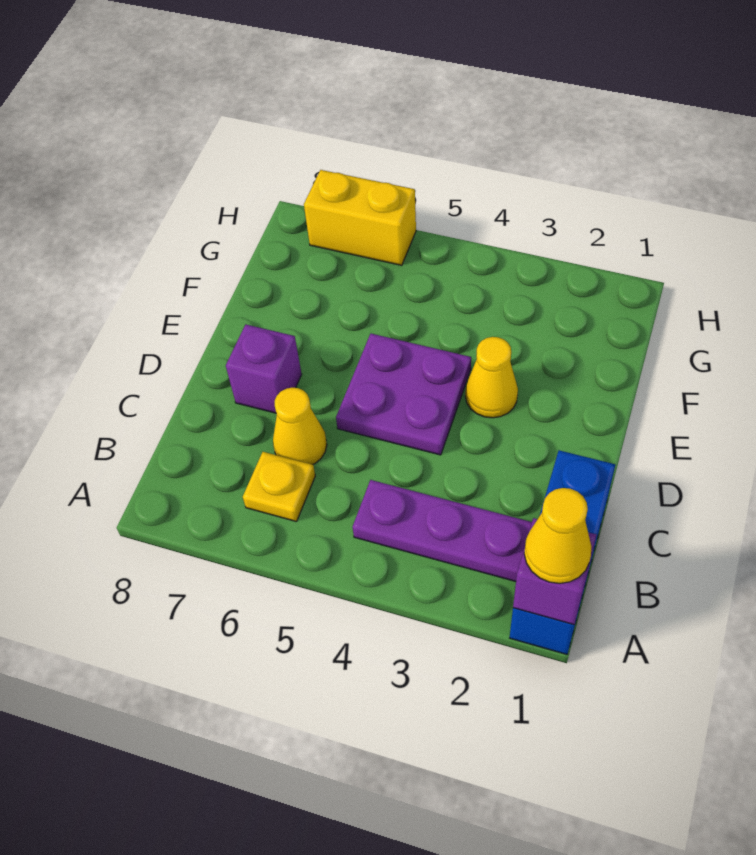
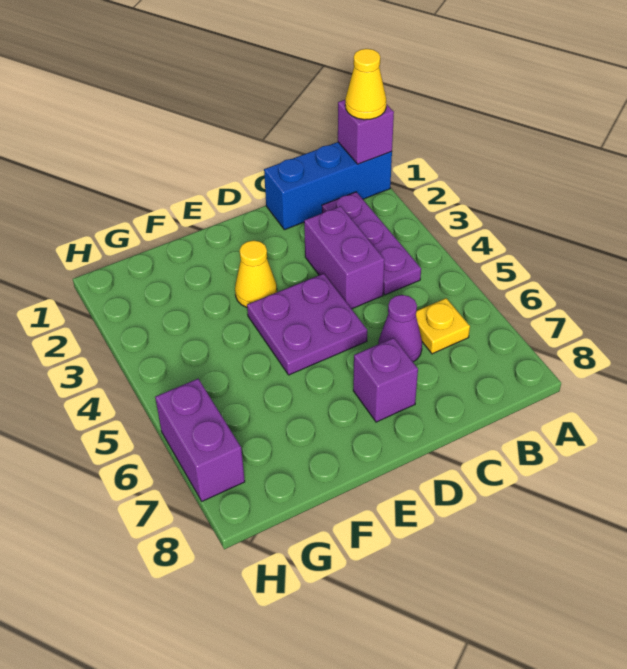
none -> purple 1x2 brick [304,206,385,309]
yellow 1x1 cone [273,388,327,465] -> purple 1x1 cone [378,295,422,362]
yellow 1x2 brick [304,170,416,265] -> purple 1x2 brick [155,379,245,501]

